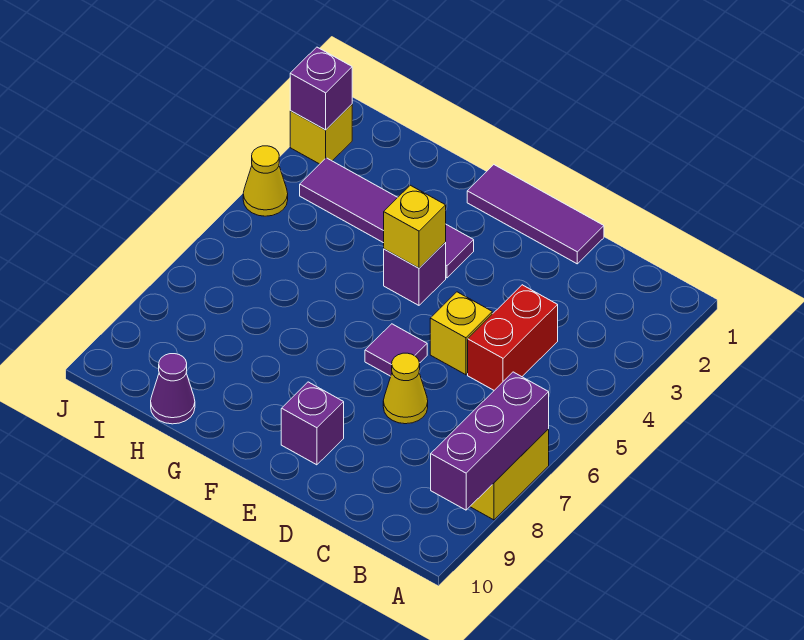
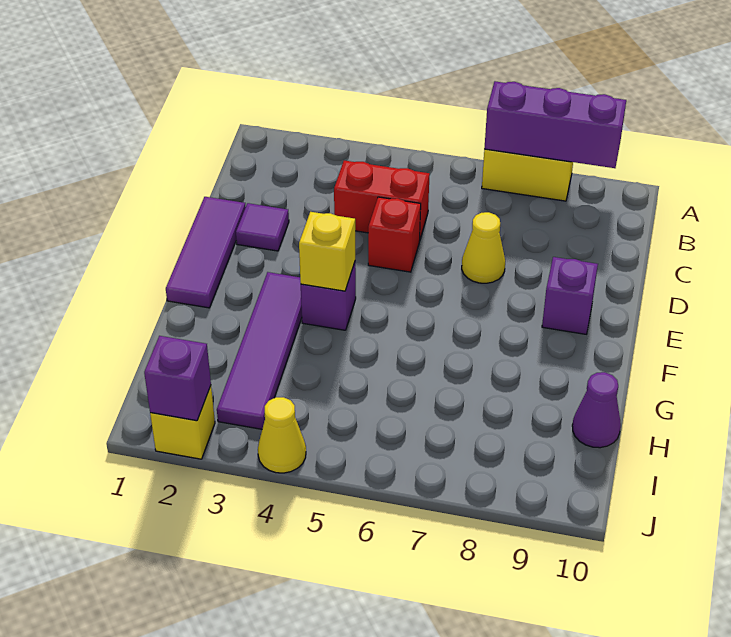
yellow 1x1 brick [430,292,492,375] -> red 1x1 brick [368,197,421,272]
purple 1x1 tile [365,324,427,376] -> purple 1x1 tile moved to [236,203,289,251]

